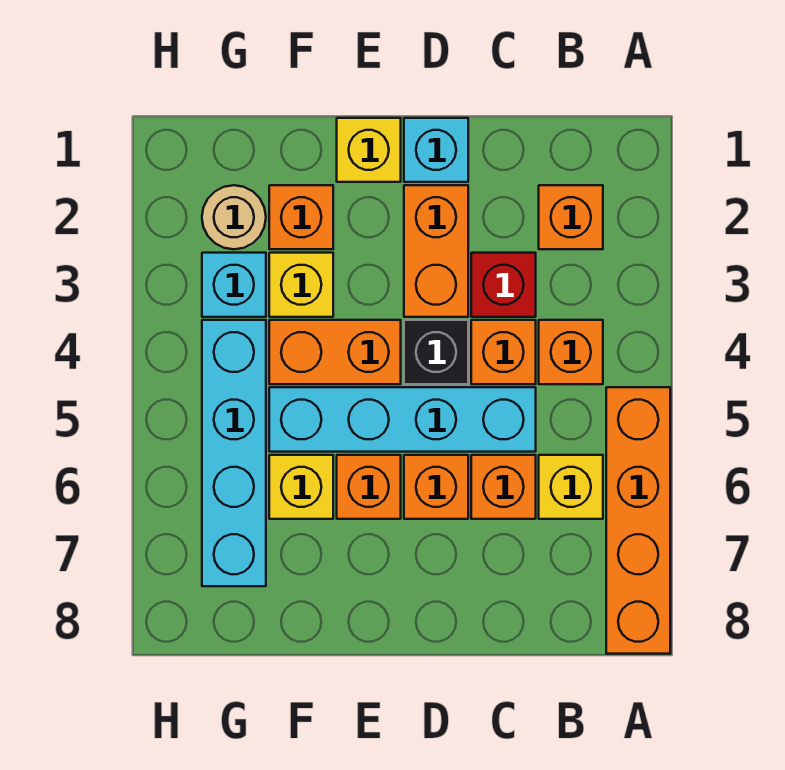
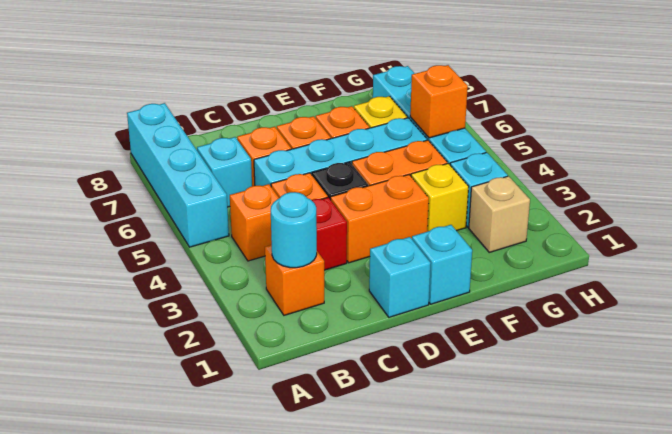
orange 1x4 brick [606,387,670,654] -> cyan 1x4 brick [127,103,229,247]
none -> cyan 1x1 round brick [271,192,317,268]
yellow 1x1 brick [539,455,603,519] -> cyan 1x1 brick [197,137,252,207]
orange 1x2 brick [404,185,468,317] -> orange 1x2 brick turned to [330,175,429,263]
yellow 1x1 brick [337,118,401,182] -> cyan 1x1 brick [412,225,472,304]
orange 1x1 brick [269,185,333,249] -> orange 1x1 brick moved to [410,65,468,138]
tan 1x1 round brick [202,185,266,249] -> tan 1x1 brick [469,176,530,252]

